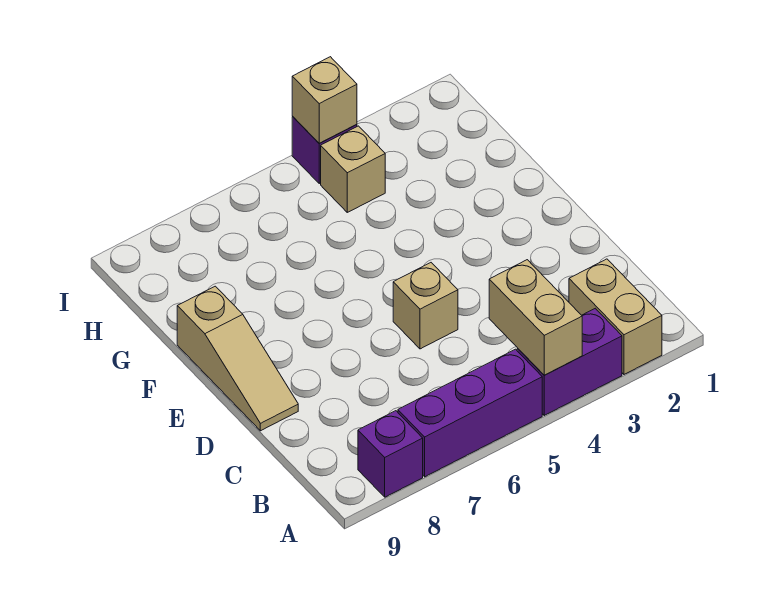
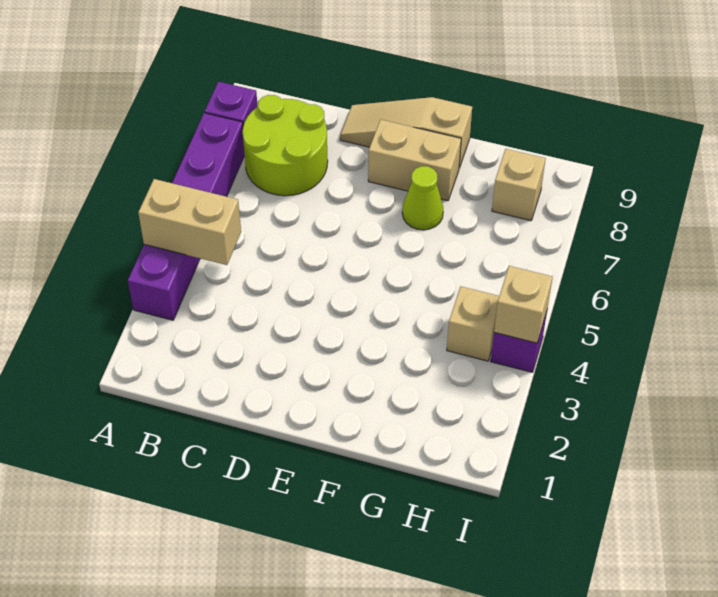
tan 1x2 brick [569,259,662,374] -> tan 1x2 brick moved to [368,120,461,201]
none -> lime 2x2 round brick [243,95,328,196]
tan 1x1 brick [393,263,458,349] -> tan 1x1 brick moved to [492,149,546,221]
none -> lime 1x1 cone [402,166,443,230]

